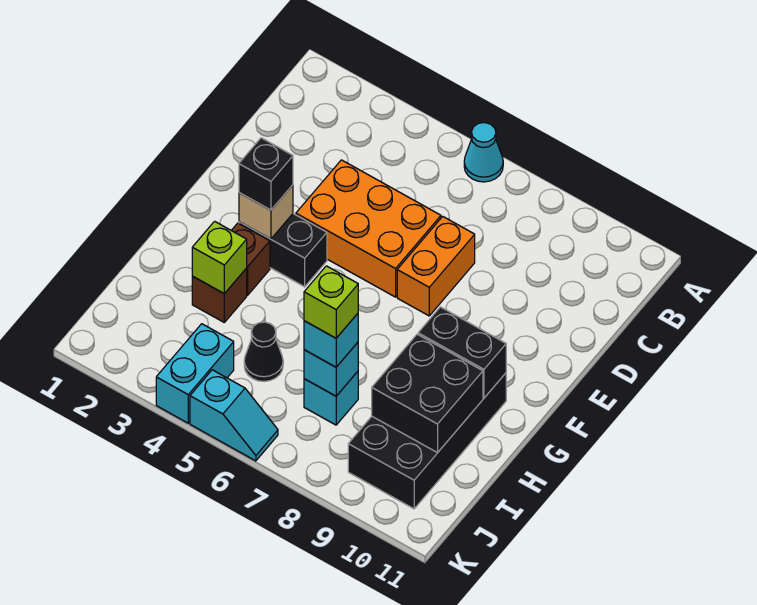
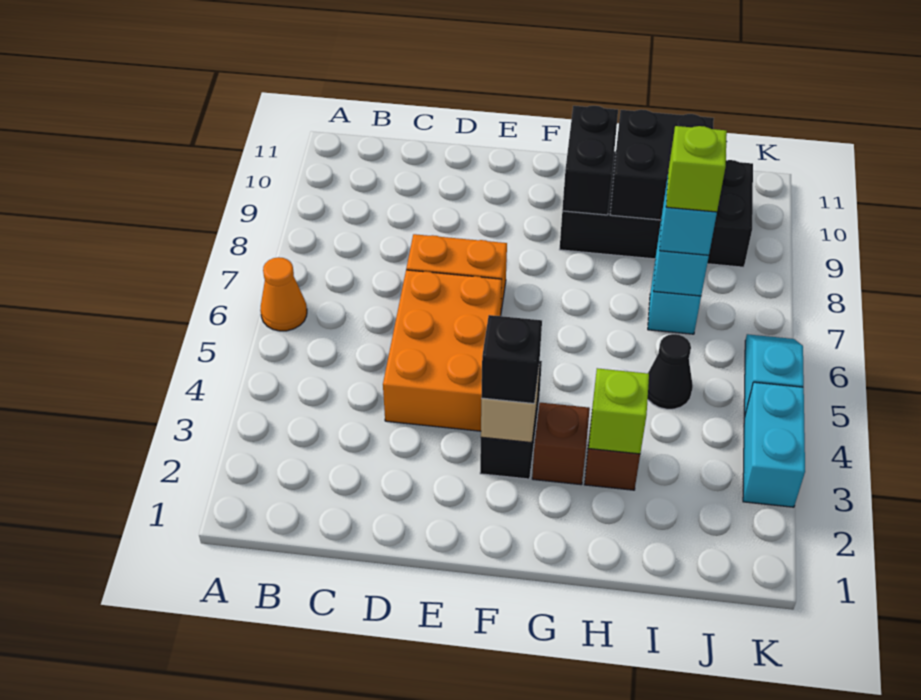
cyan 1x1 cone [464,123,503,182] -> orange 1x1 cone [260,257,307,331]
cyan 1x2 brick [156,324,234,423] -> cyan 1x2 brick turned to [743,382,805,507]

